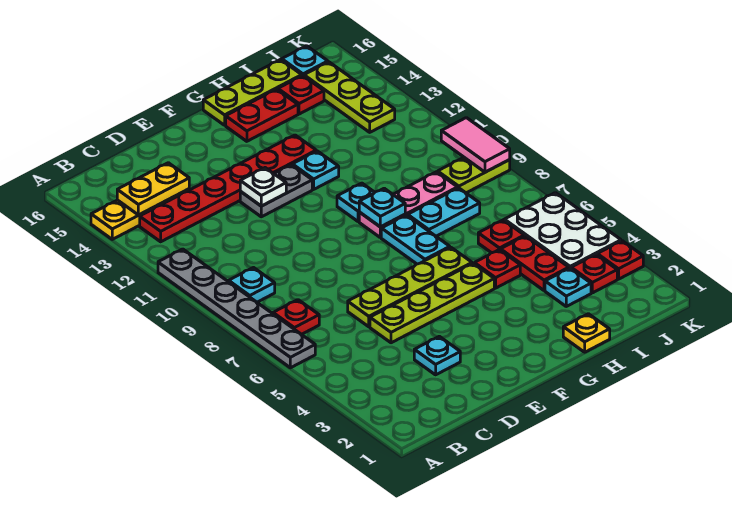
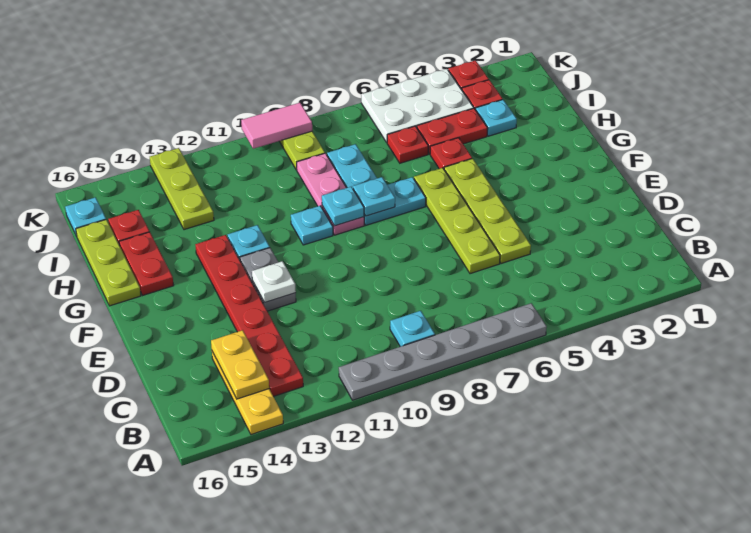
red 1x1 plate [273,300,319,334] -> none
cyan 1x1 plate [414,336,460,375] -> cyan 1x1 plate moved to [353,177,395,216]
yellow 1x1 plate [563,314,610,352] -> none
lime 1x3 plate [304,62,395,132] -> lime 1x3 plate turned to [150,148,214,230]

